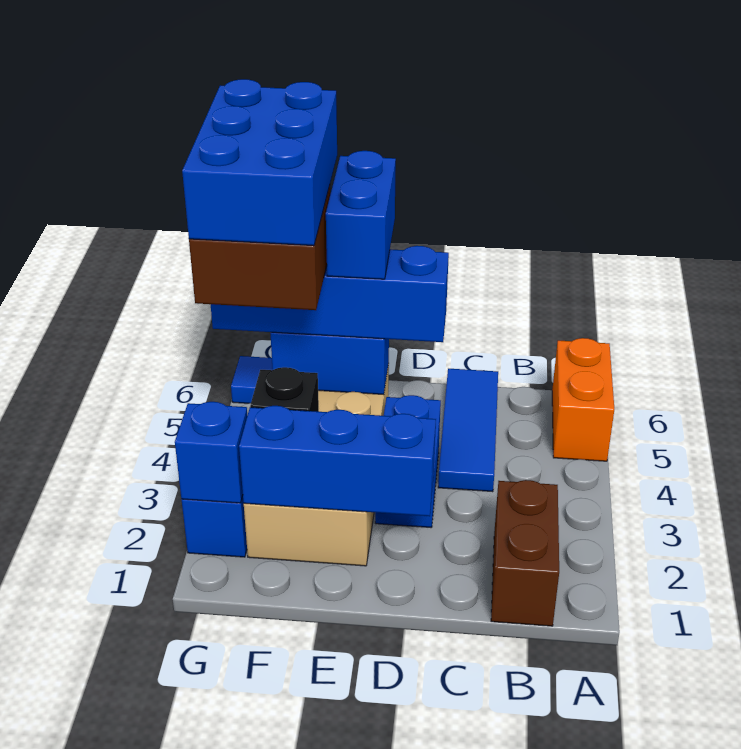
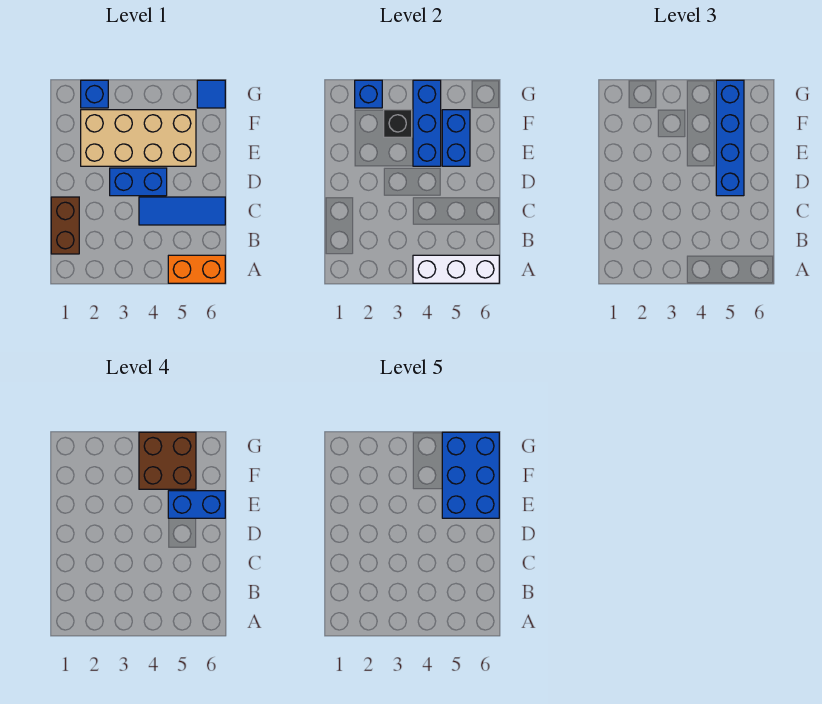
none -> white 1x3 brick [413,255,499,283]
brown 1x2 brick [491,480,559,626] -> brown 1x2 brick turned to [51,197,79,254]
blue 1x3 brick [239,406,436,516] -> blue 1x3 brick moved to [413,80,441,166]
blue 2x3 brick [182,79,337,246] -> blue 2x3 brick turned to [442,432,499,518]

